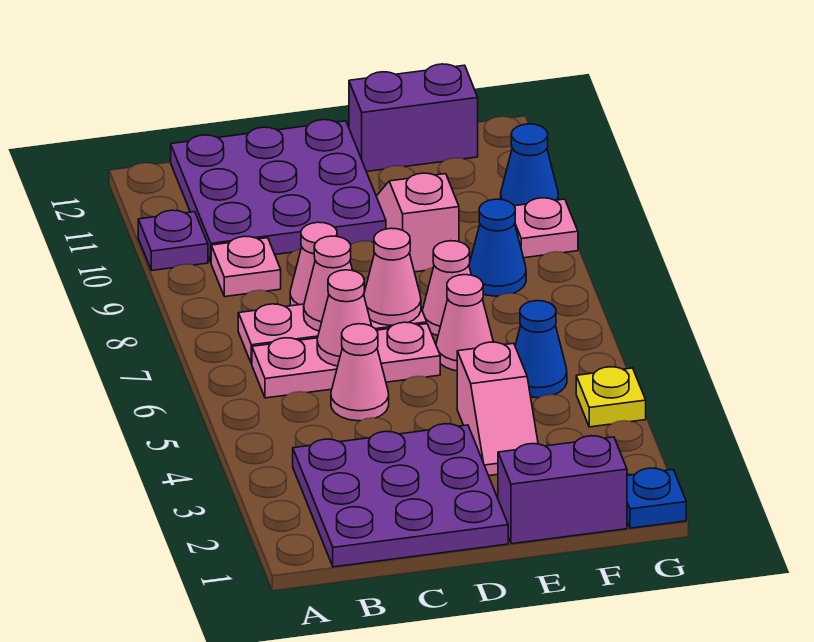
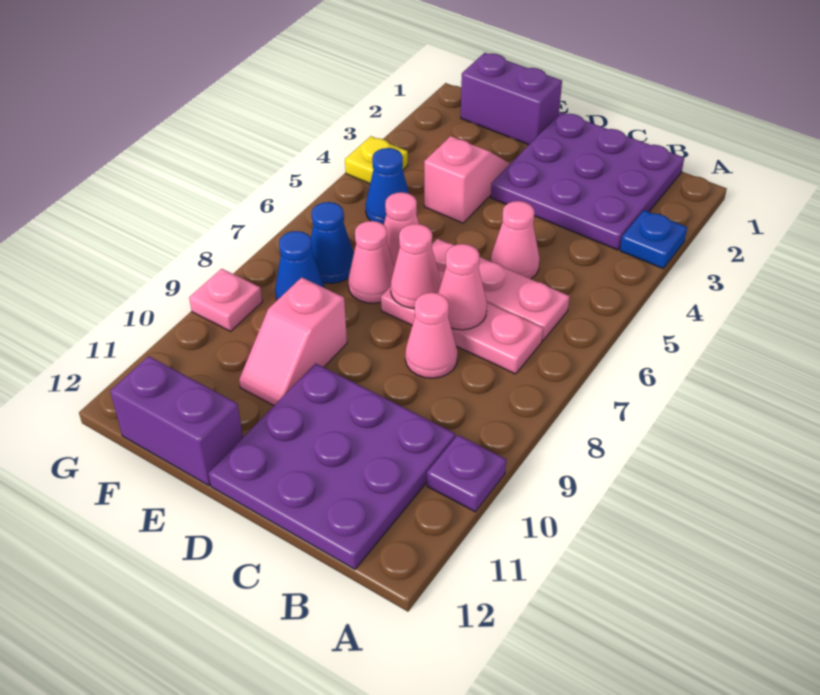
pink 1x1 plate [211,236,281,297] -> none
pink 1x1 cone [317,270,372,366] -> none
blue 1x1 plate [627,468,686,528] -> blue 1x1 plate moved to [620,210,687,268]
blue 1x1 cone [501,124,558,206] -> blue 1x1 cone moved to [311,202,354,284]

